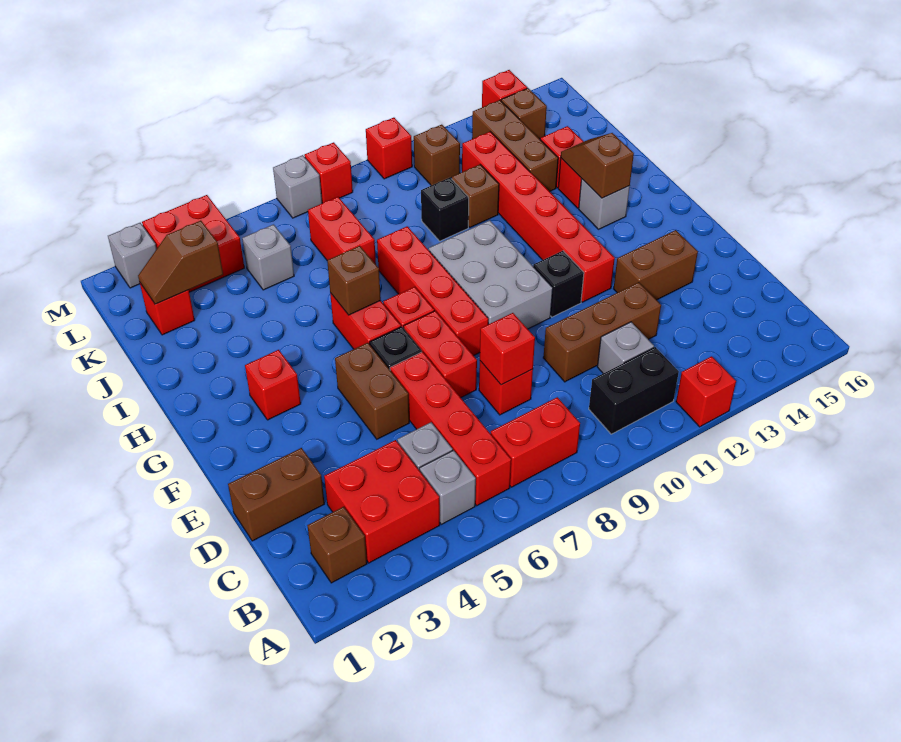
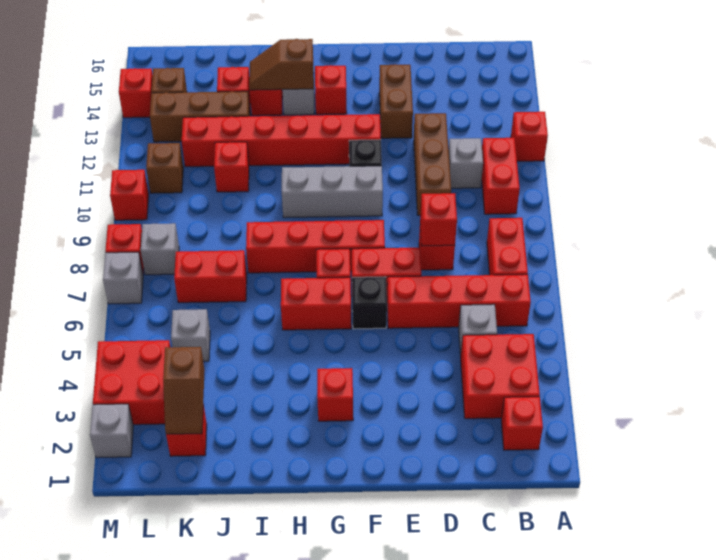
brown 1x1 brick [307,507,367,583] -> red 1x1 brick [501,397,543,450]
grey 1x1 brick [420,450,476,524] -> grey 1x1 brick moved to [141,223,179,275]
black 1x2 brick [589,347,679,434] -> red 1x2 brick [482,138,520,214]
brown 1x2 brick [228,448,325,541] -> none
brown 1x2 brick [335,343,409,439] -> none
grey 2x3 brick [429,220,553,329] -> grey 1x3 brick [282,166,383,218]
none -> red 1x1 brick [315,65,347,115]
brown 1x1 brick [327,246,381,315] -> none
black 1x1 brick [421,178,469,241] -> none
brown 1x1 brick [452,165,499,227] -> red 1x1 brick [214,142,249,192]

